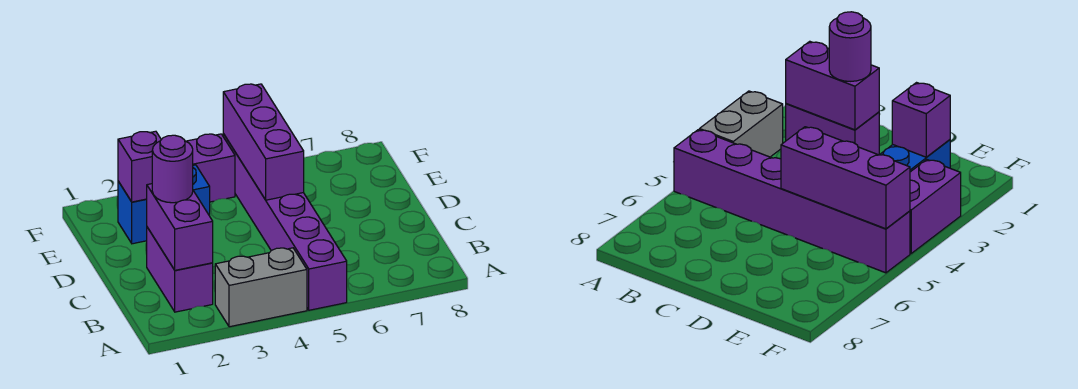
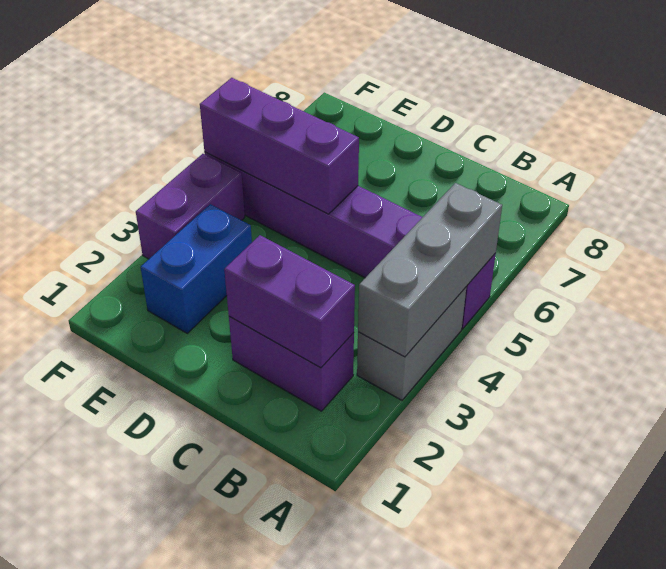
none -> grey 1x3 brick [358,183,502,357]
purple 1x1 round brick [152,135,193,203] -> none
purple 1x1 brick [118,131,161,202] -> none

